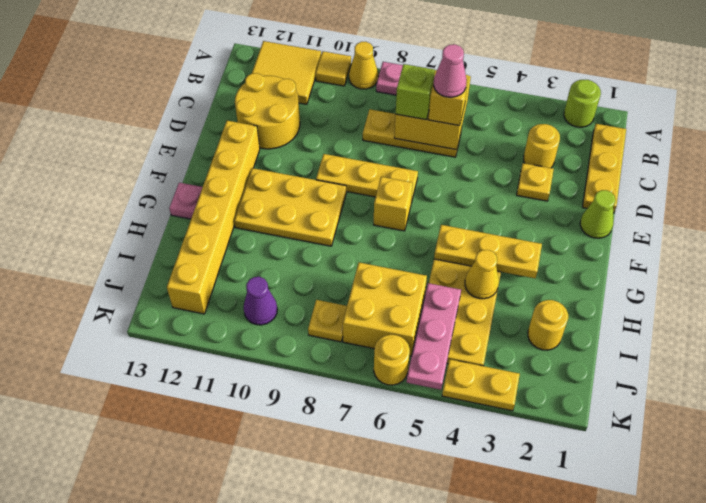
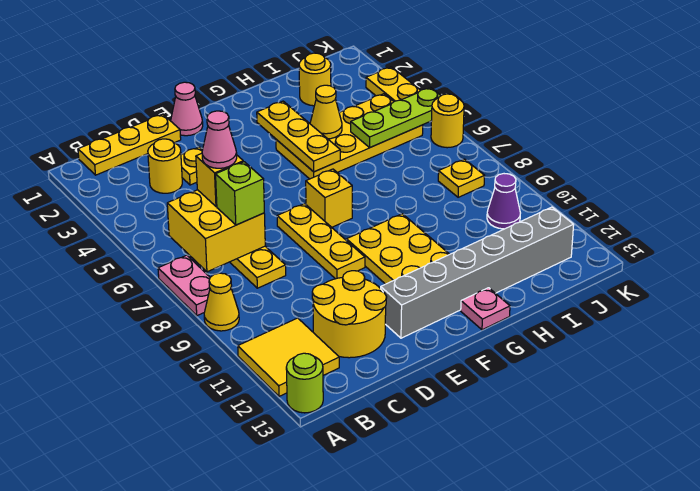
lime 1x1 round brick [564,80,601,127] -> lime 1x1 round brick moved to [286,353,323,413]
yellow 1x1 tile [316,51,351,86] -> none
lime 1x1 cone [580,190,616,238] -> pink 1x1 cone [171,82,203,136]
yellow 1x6 brick [167,121,260,314] -> grey 1x6 brick [381,207,574,338]
pink 1x3 plate [407,283,461,390] -> lime 1x3 plate [351,88,441,147]
yellow 2x2 brick [343,262,427,356] -> none

